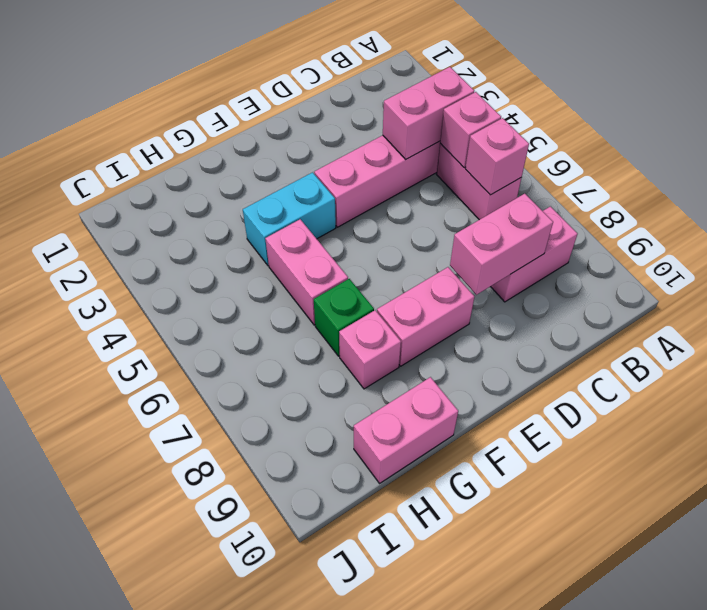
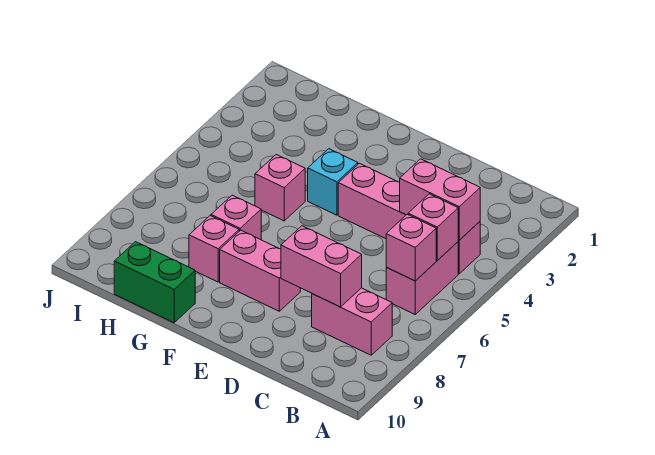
cyan 1x2 brick [243,172,336,266] -> cyan 1x1 brick [308,149,358,215]
pink 1x2 brick [265,219,348,325] -> pink 1x1 brick [255,155,305,221]
green 1x1 brick [314,279,374,356] -> pink 1x1 brick [211,195,261,240]
pink 1x2 brick [354,377,458,483] -> green 1x2 brick [114,242,195,323]

